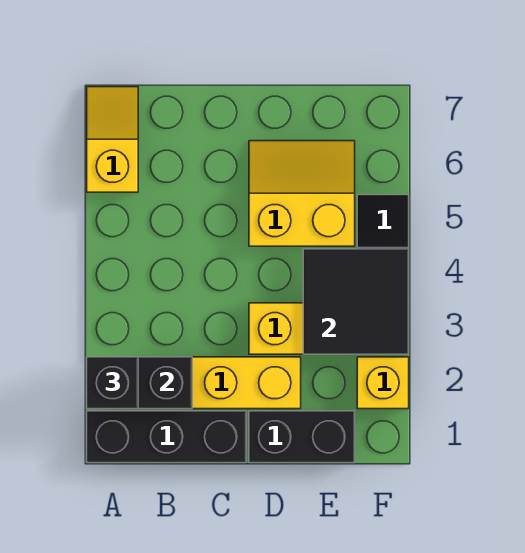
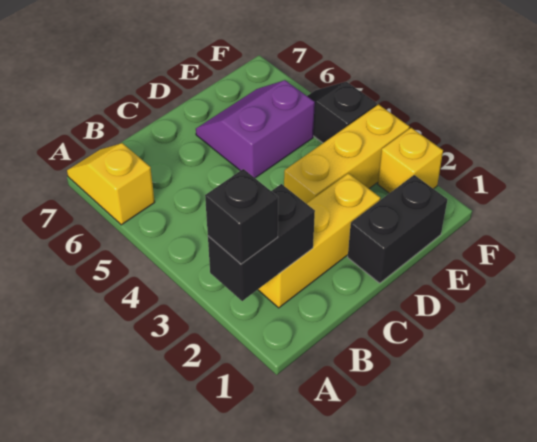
black 1x3 brick [87,411,246,463] -> none
yellow 2x2 slope [249,141,355,246] -> purple 2x2 slope [196,80,315,178]
black 2x2 tile [303,249,409,354] -> none

